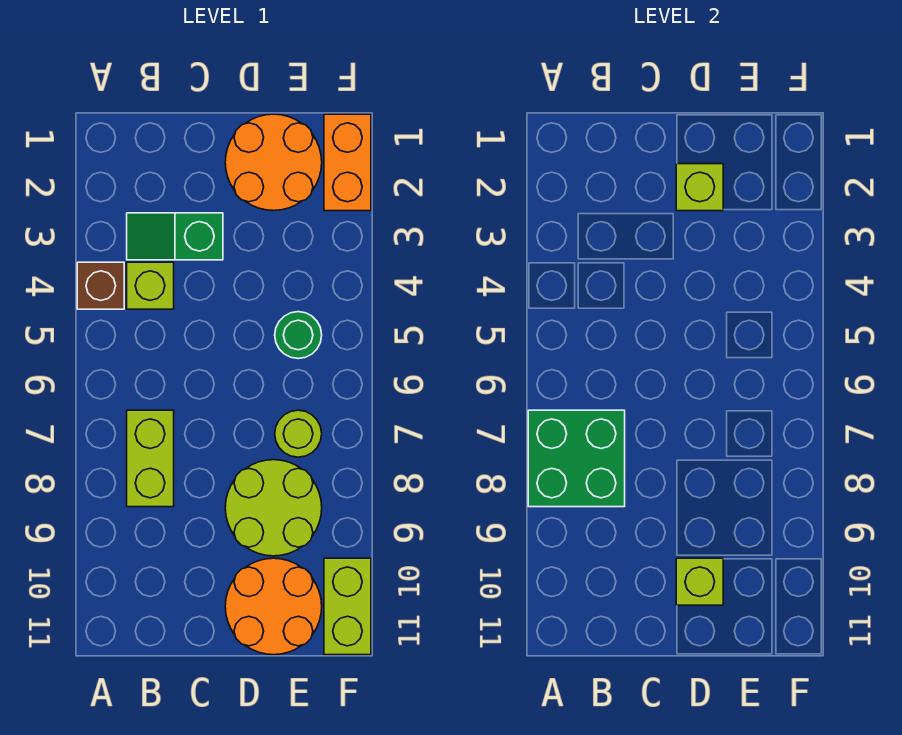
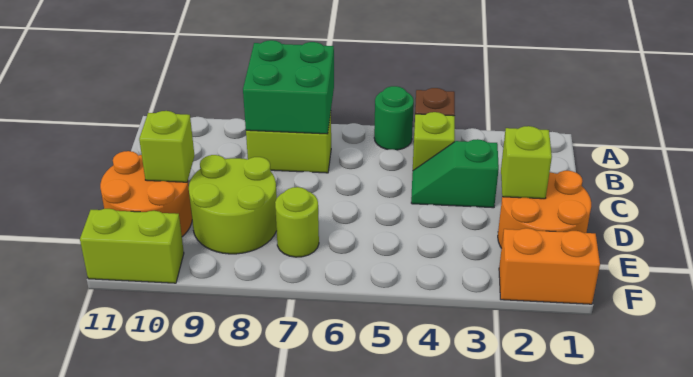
green 1x2 slope [127,213,223,260] -> green 1x2 slope turned to [411,139,499,208]
green 1x1 round brick [275,312,322,359] -> green 1x1 round brick moved to [374,86,414,150]

